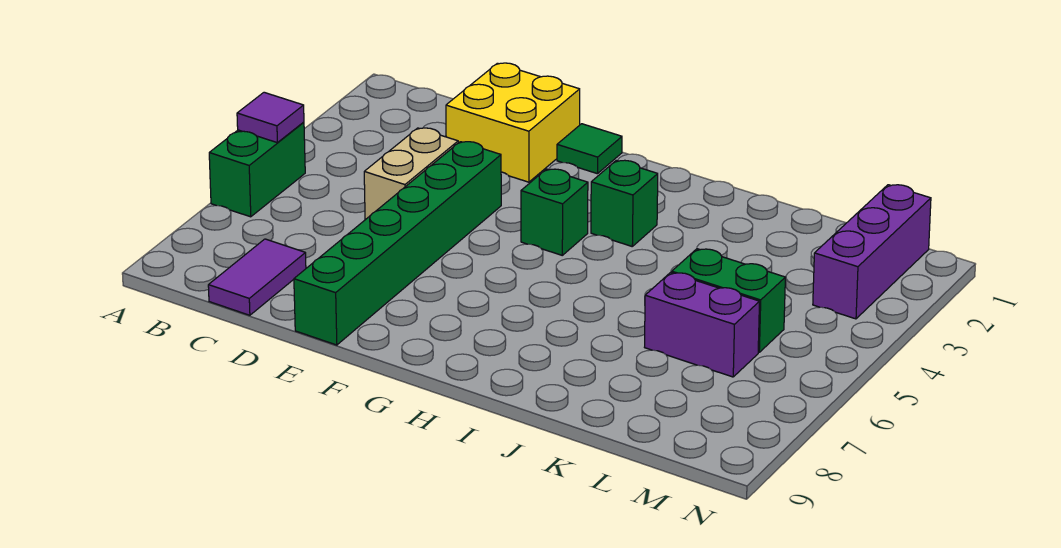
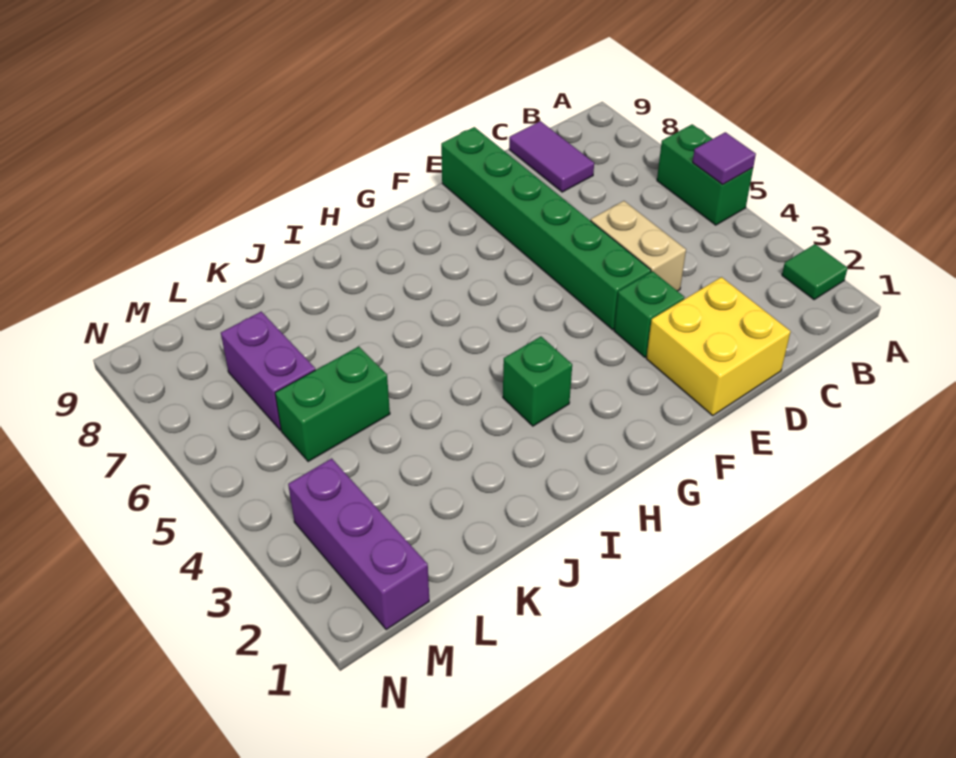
green 1x1 tile [557,124,622,174] -> green 1x1 tile moved to [782,244,848,299]
green 1x1 brick [521,169,588,255] -> green 1x1 brick moved to [614,271,684,357]
purple 1x2 brick [645,272,759,377] -> purple 1x2 brick turned to [221,312,315,430]

